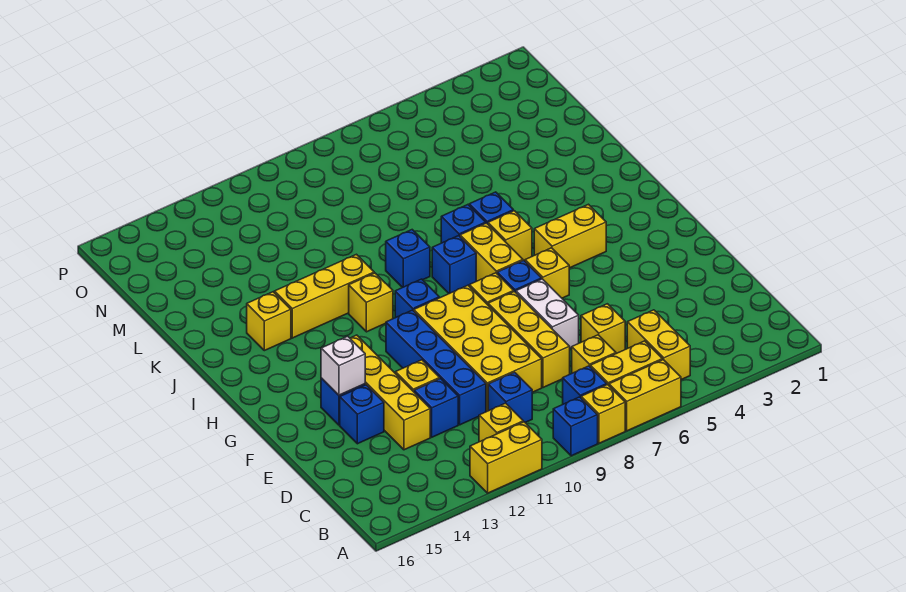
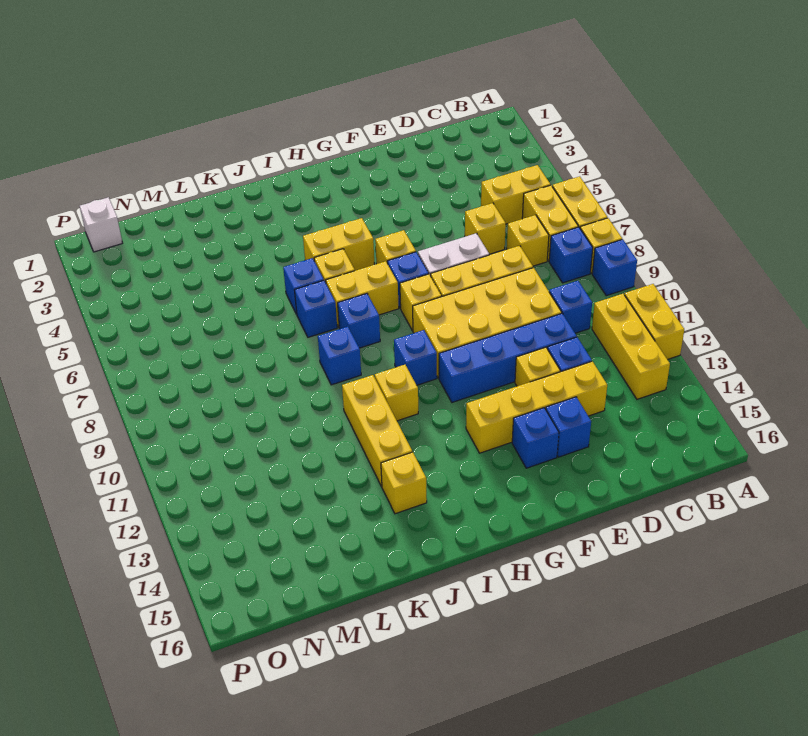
yellow 1x1 brick [479,403,523,442] -> yellow 1x3 brick [592,294,670,399]
white 1x1 brick [321,336,365,395] -> white 1x1 brick moved to [80,197,122,252]
yellow 1x2 brick [534,204,606,268] -> yellow 1x2 brick turned to [303,218,374,271]

